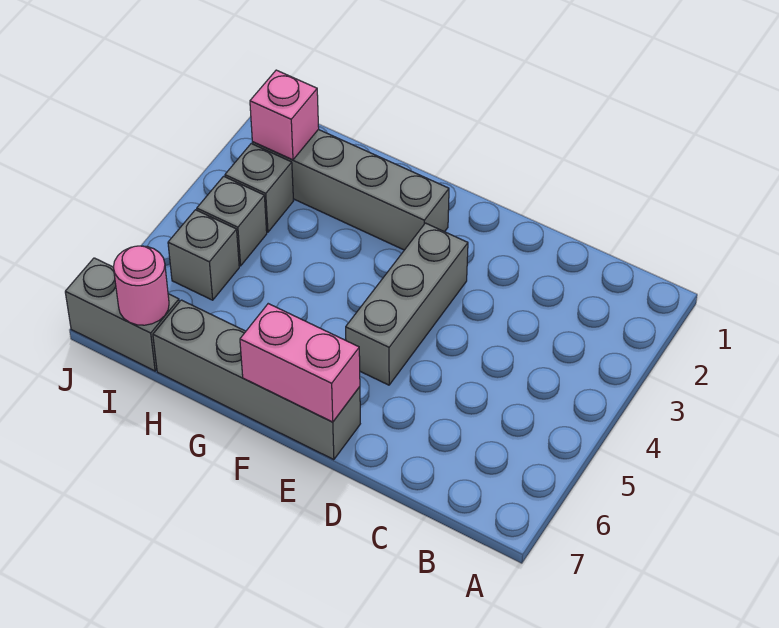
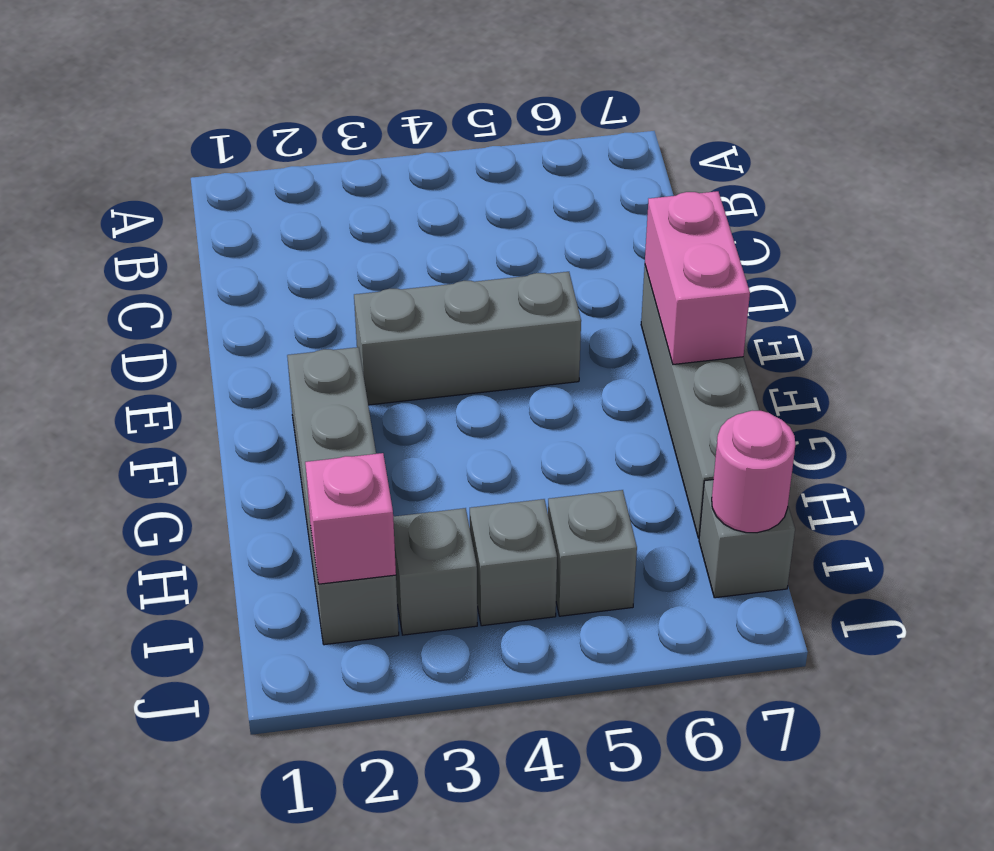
grey 1x2 brick [65,258,179,371] -> grey 1x1 brick [699,480,795,598]

